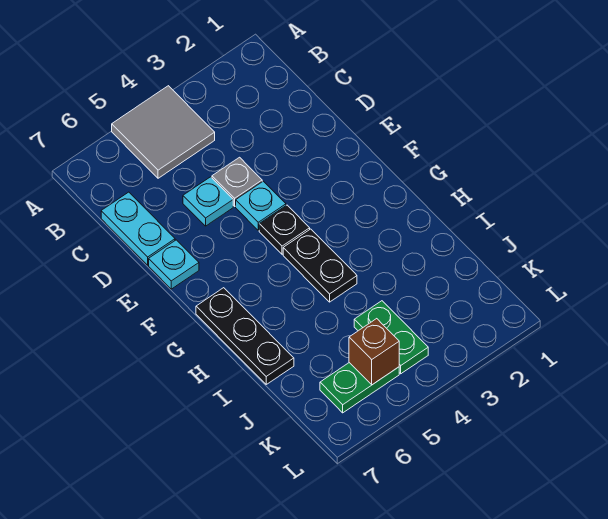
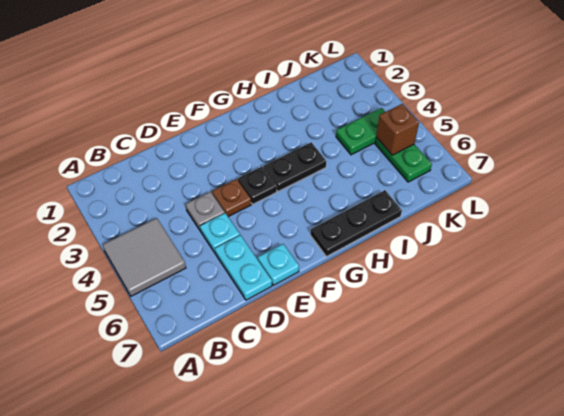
cyan 1x2 plate [101,192,175,265] -> cyan 1x2 plate turned to [215,235,272,300]
cyan 1x1 plate [236,181,286,230] -> brown 1x1 plate [212,179,251,217]

